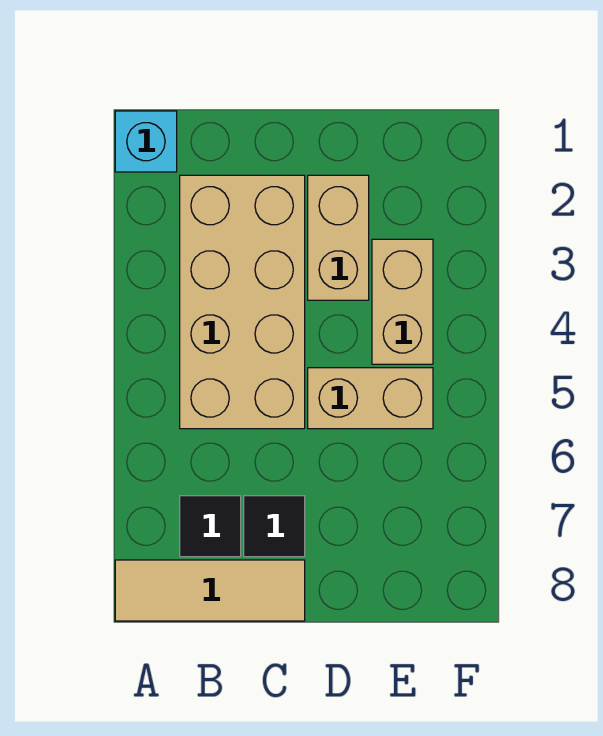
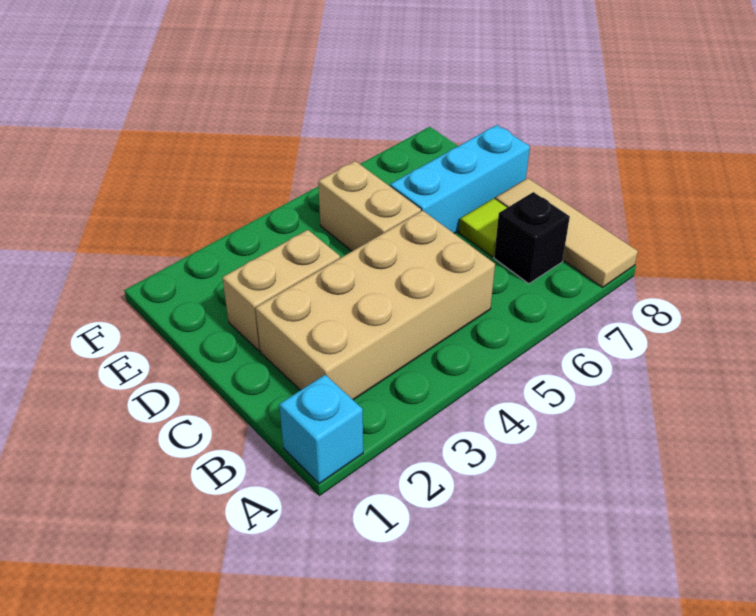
black 1x1 tile [180,496,241,557] -> black 1x1 brick [494,192,570,284]
black 1x1 tile [244,496,305,557] -> lime 1x1 tile [459,198,507,257]
none -> cyan 1x3 brick [390,125,530,234]
tan 1x2 brick [372,239,433,364] -> none

